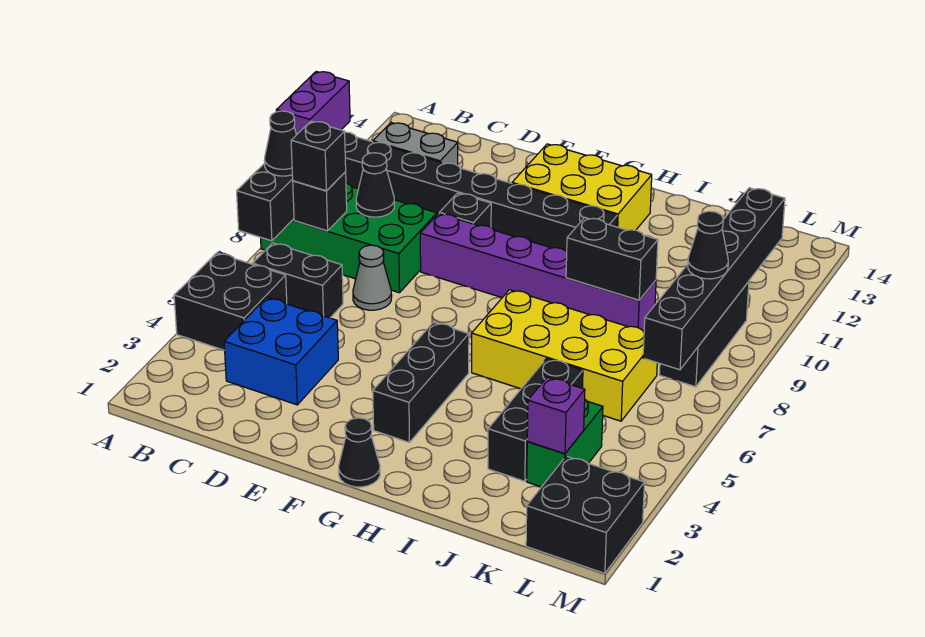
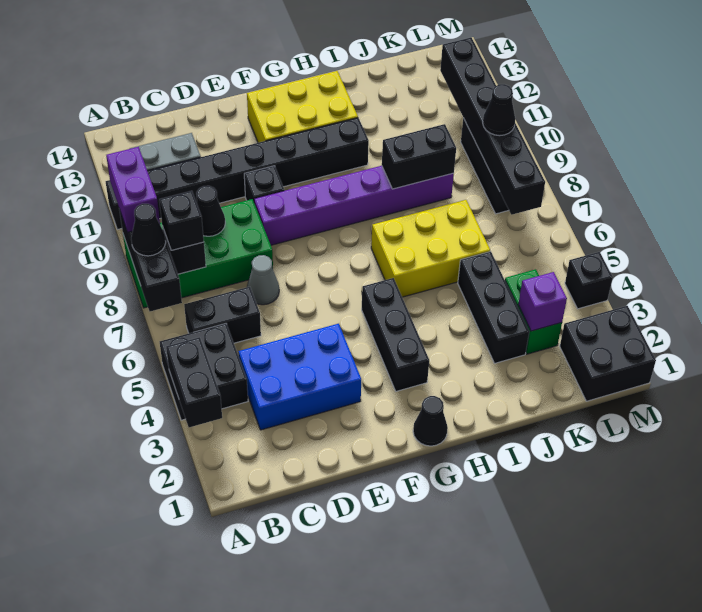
none -> black 1x2 brick [166,337,222,427]
blue 2x2 brick [224,298,338,405] -> blue 2x3 brick [238,324,361,430]
yellow 2x4 brick [472,290,657,421] -> yellow 2x3 brick [371,200,490,297]
none -> black 1x1 brick [565,252,613,309]

